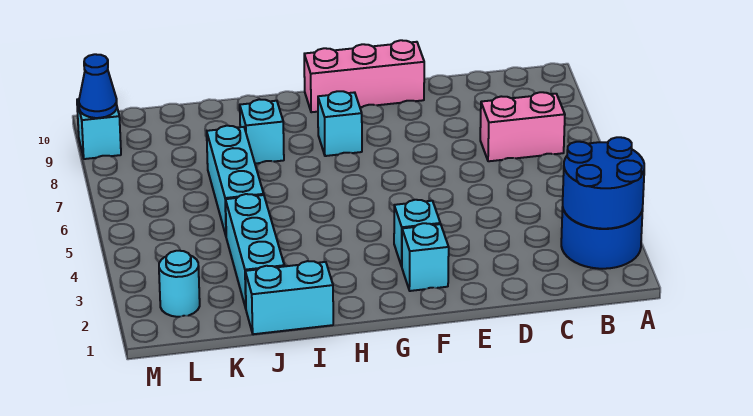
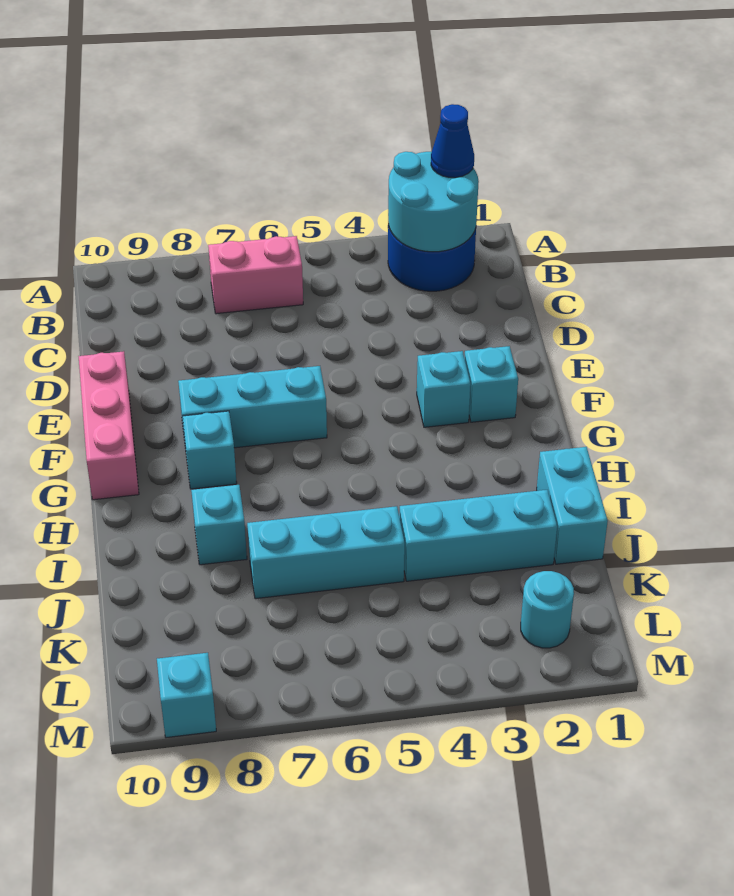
blue 2x2 round brick [563,137,644,229] -> cyan 2x2 round brick [388,152,479,252]
pink 1x2 brick [480,92,565,161] -> pink 1x2 brick turned to [208,236,303,314]
none -> cyan 1x3 brick [178,366,327,448]
blue 1x1 cone [79,54,117,118] -> blue 1x1 cone moved to [431,104,474,178]

